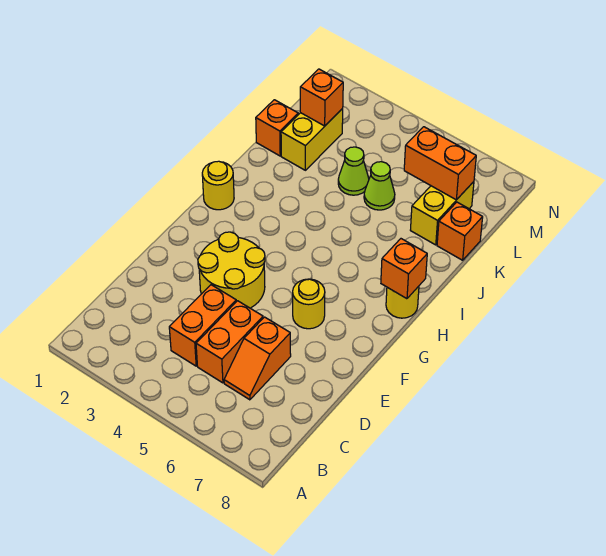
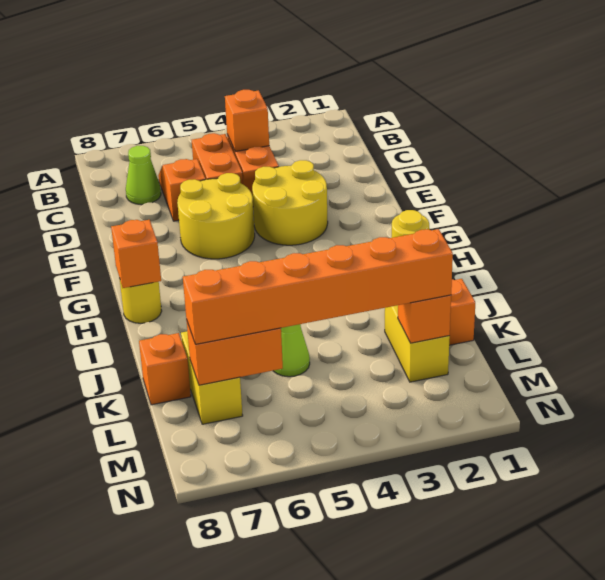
none -> orange 1x1 brick [225,90,269,151]
yellow 1x1 round brick [293,279,325,329] -> yellow 2x2 round brick [177,173,255,259]
lime 1x1 cone [338,147,369,195] -> lime 1x1 cone moved to [126,146,161,205]
none -> orange 1x6 brick [183,229,453,344]

